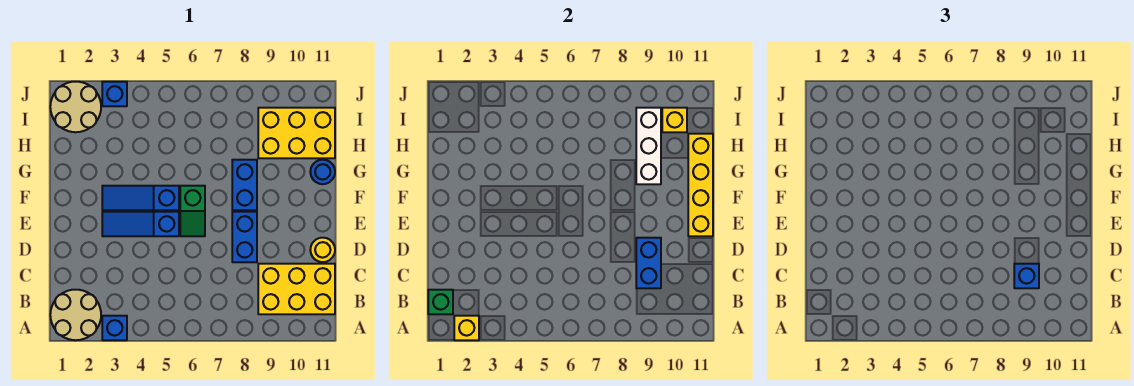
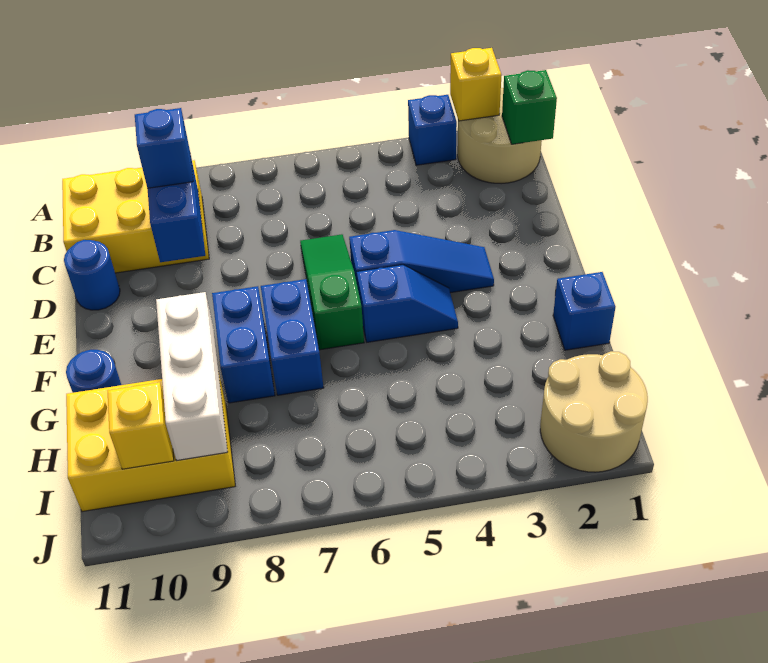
blue 1x2 brick [232,212,257,262] -> blue 1x2 brick moved to [261,279,324,395]
yellow 1x1 round brick [310,238,335,262] -> blue 1x1 round brick [64,240,120,310]
green 1x2 slope [180,186,205,236] -> green 1x3 slope [300,234,364,350]
yellow 1x4 brick [688,134,713,236] -> none
blue 1x3 slope [102,186,179,210] -> blue 1x2 slope [357,265,458,342]
blue 1x1 brick [102,82,127,106] -> blue 1x1 brick moved to [553,272,616,350]

